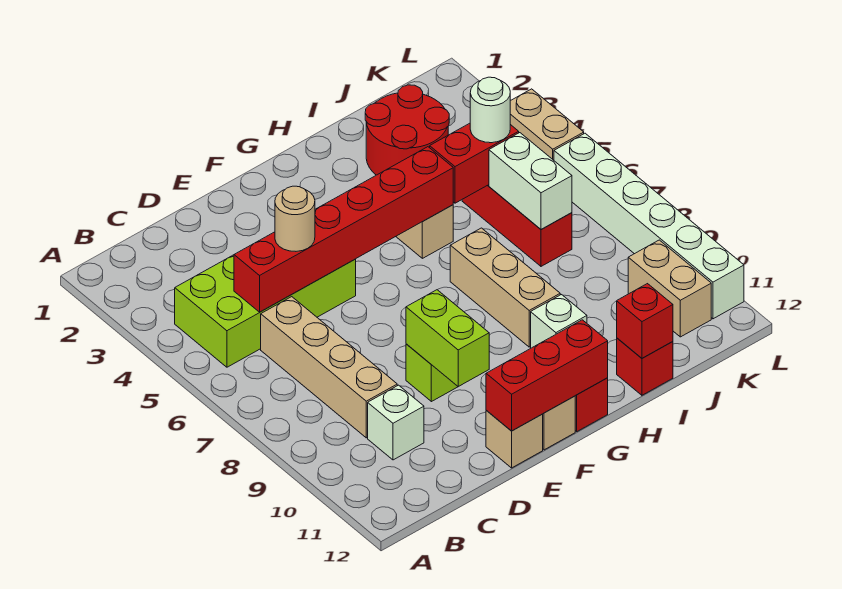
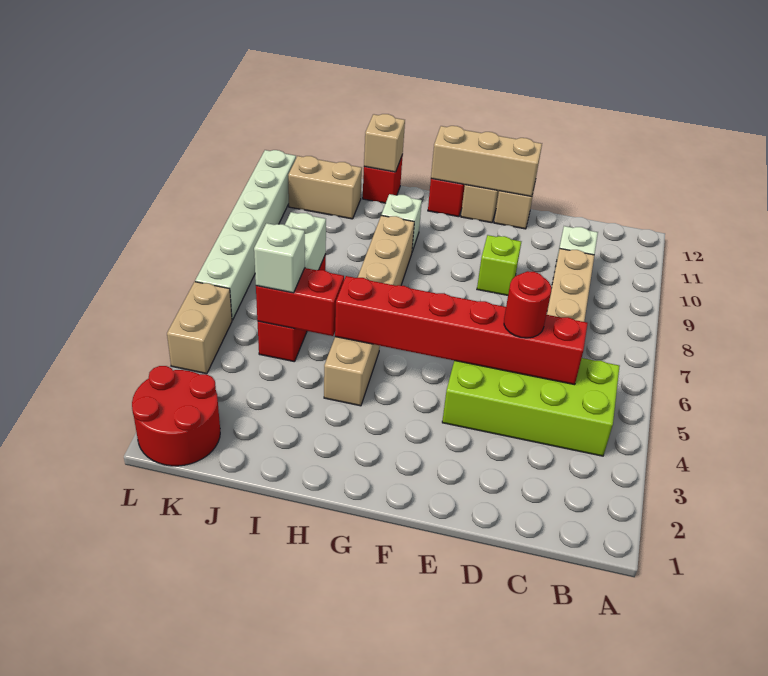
tan 1x1 round brick [275,186,315,251] -> red 1x1 round brick [504,271,551,338]
lime 1x2 brick [406,290,489,387] -> none
red 1x3 brick [486,320,608,431] -> tan 1x3 brick [431,126,542,197]
red 2x2 round brick [365,85,449,175] -> red 2x2 round brick moved to [132,366,220,466]
red 1x1 brick [617,284,673,358] -> tan 1x1 brick [364,114,405,172]
white 1x1 round brick [470,77,510,143] -> white 1x1 brick [254,223,305,293]
tan 1x2 brick [628,240,711,337] -> tan 1x2 brick turned to [288,156,362,219]

